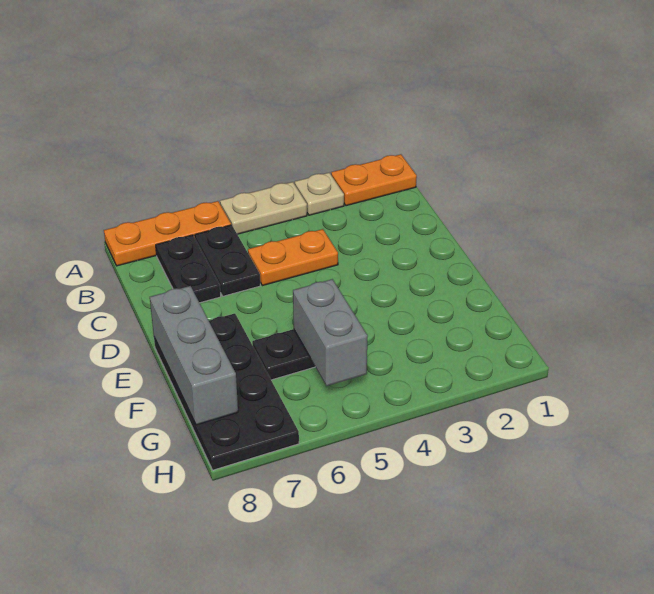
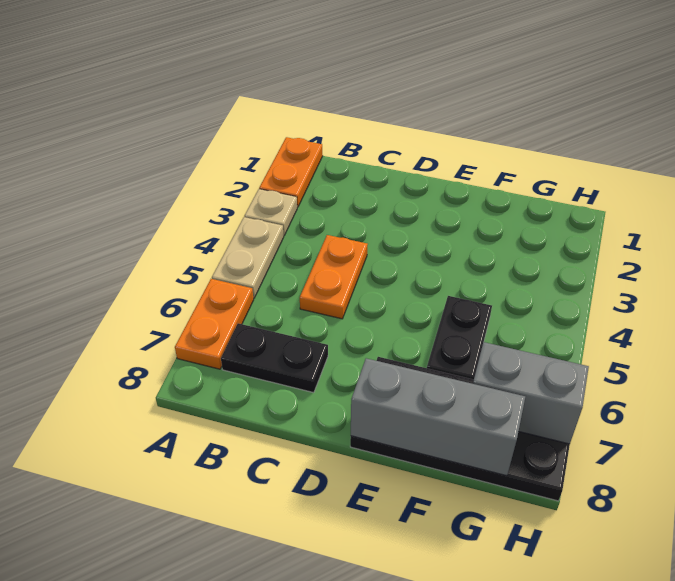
orange 1x3 plate [104,201,231,266] -> orange 1x2 plate [175,279,254,369]
black 1x2 plate [195,225,260,296] -> none
grey 1x2 brick [293,279,368,386] -> grey 1x2 brick moved to [473,342,589,444]

